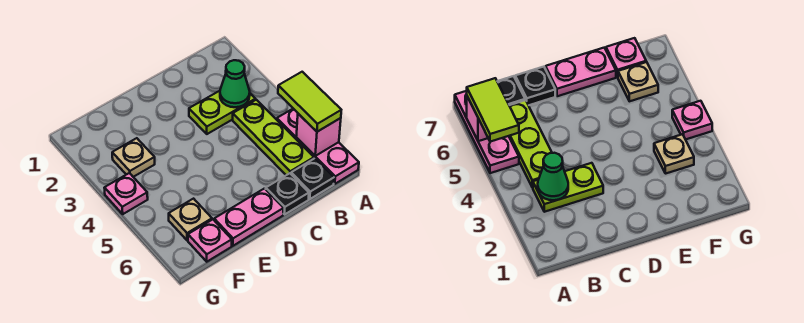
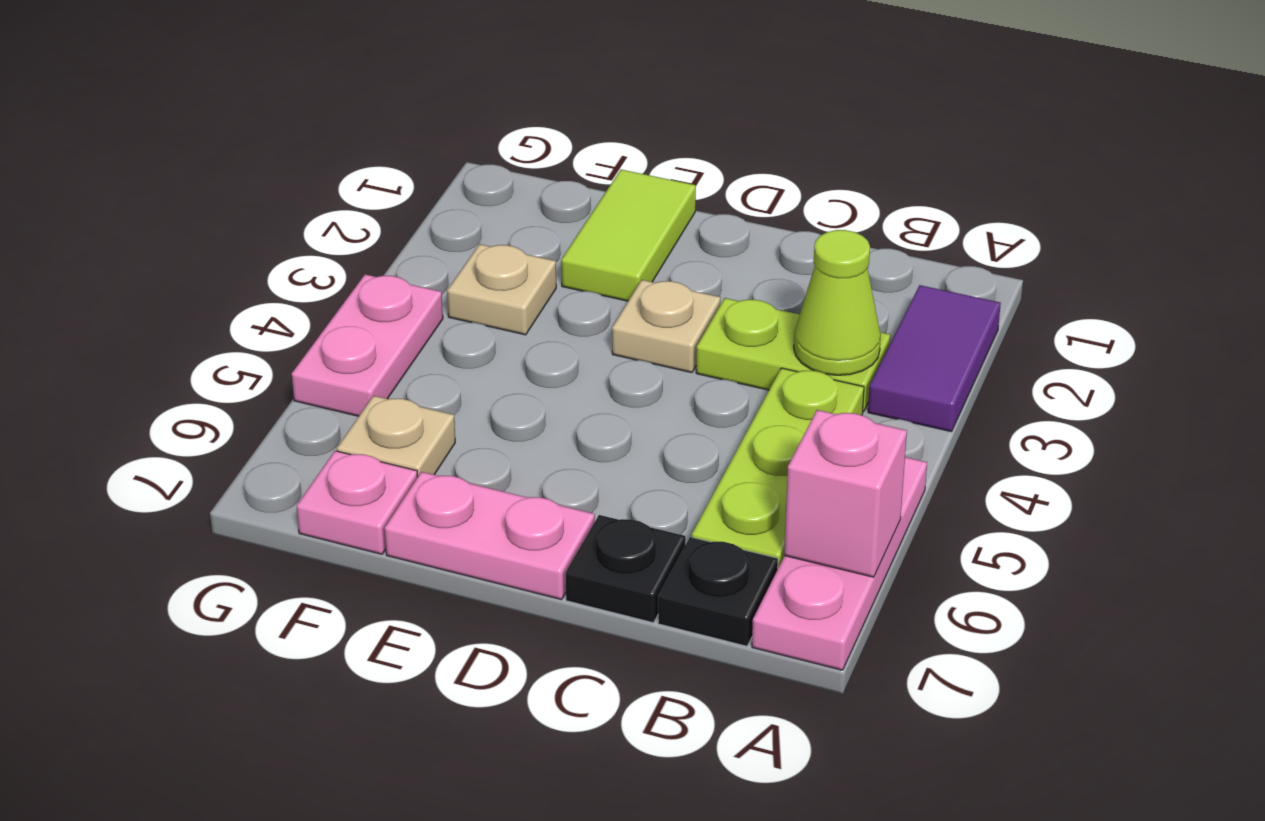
none -> purple 1x2 tile [868,285,1001,432]
lime 1x2 tile [278,72,341,132] -> lime 1x2 tile moved to [561,170,696,301]
green 1x1 cone [220,60,250,107] -> lime 1x1 cone [794,230,881,375]
none -> tan 1x1 plate [612,280,721,373]
pink 1x1 plate [105,173,148,214] -> pink 1x2 plate [292,274,443,416]

